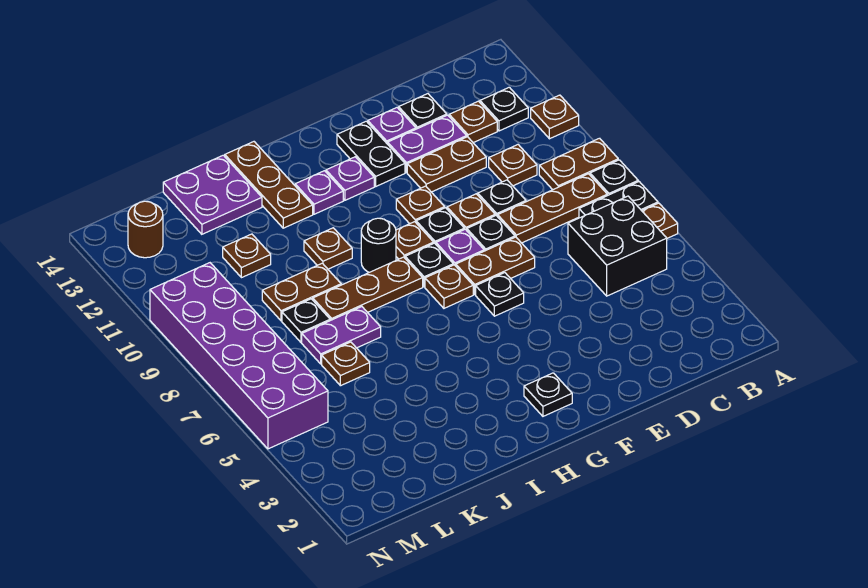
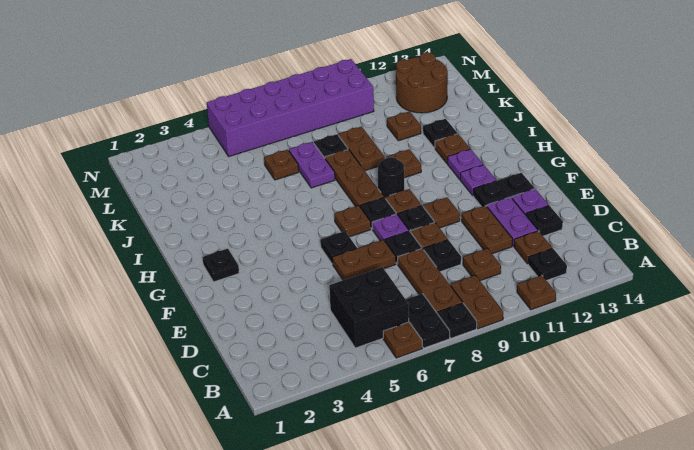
brown 1x2 plate [456,237,535,294] -> brown 1x2 plate turned to [332,240,396,280]
brown 1x3 plate [225,142,313,228] -> brown 1x1 plate [435,134,470,164]
none -> black 1x1 plate [423,119,458,148]
purple 2x2 plate [163,155,262,234] -> none
brown 1x1 round brick [128,201,163,258] -> brown 2x2 round brick [396,52,448,113]

